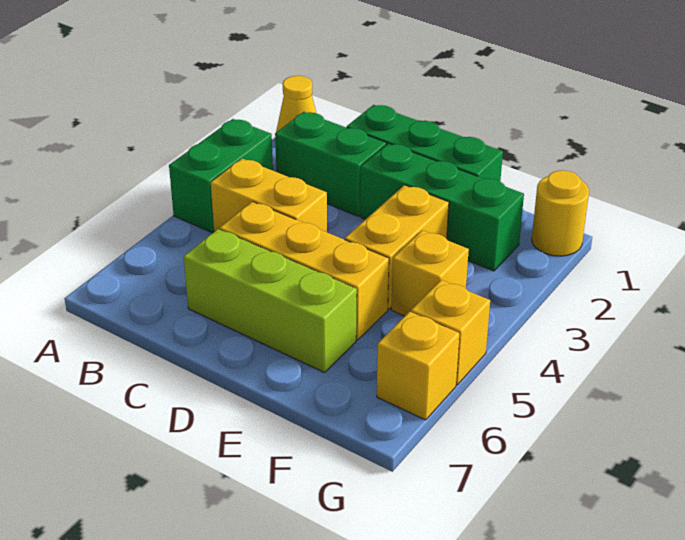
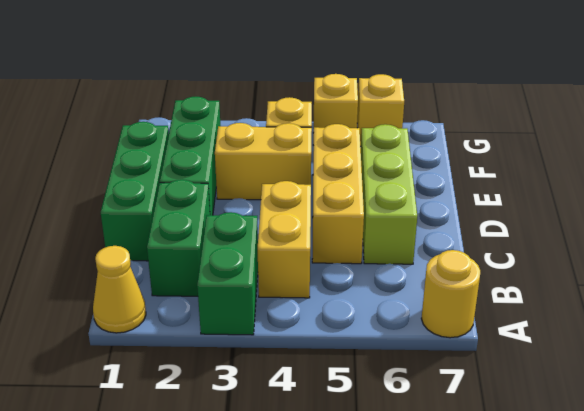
green 1x2 brick [169,119,273,232] -> green 1x2 brick turned to [197,212,258,335]
yellow 1x1 round brick [532,170,589,256] -> yellow 1x1 round brick moved to [421,250,480,338]

